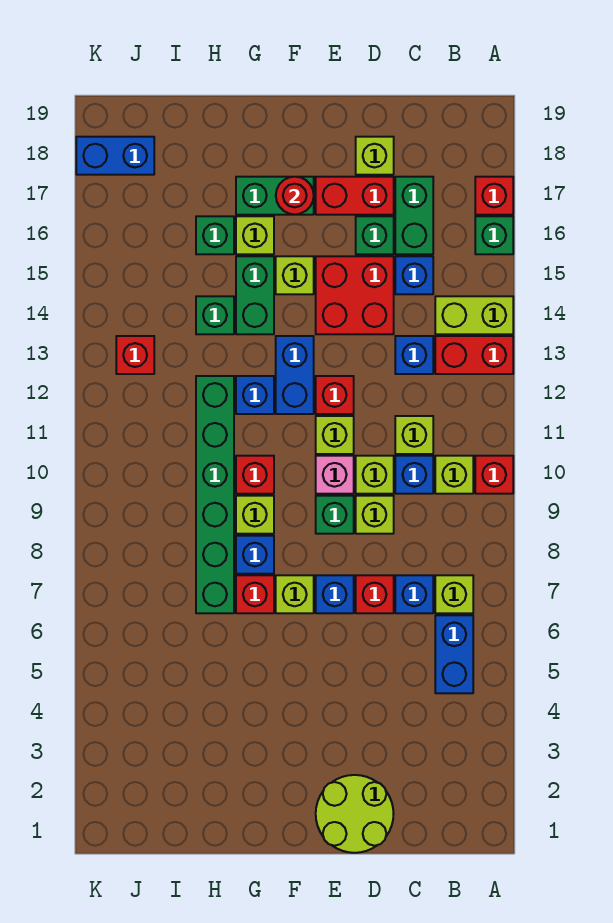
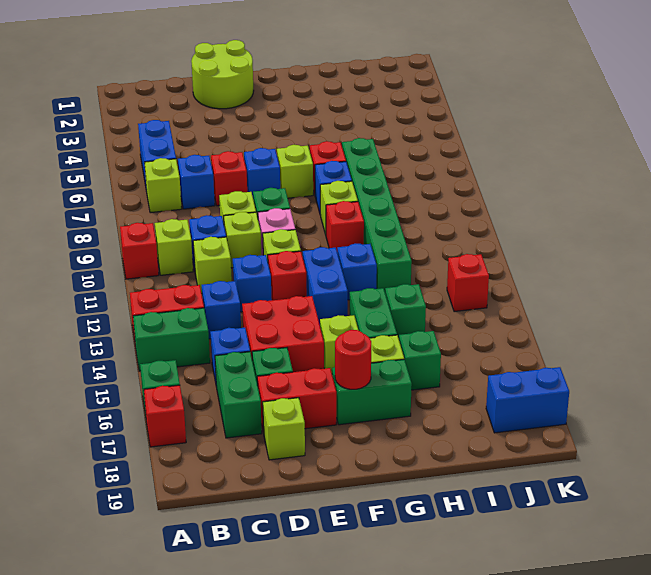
lime 1x2 brick [435,296,513,334] -> green 1x2 brick [133,308,210,371]
none -> blue 1x1 brick [233,255,272,312]

